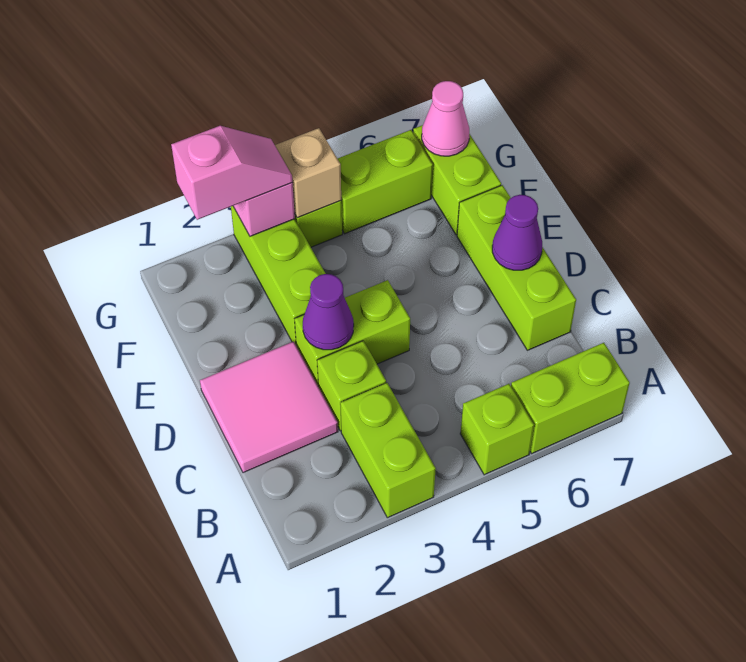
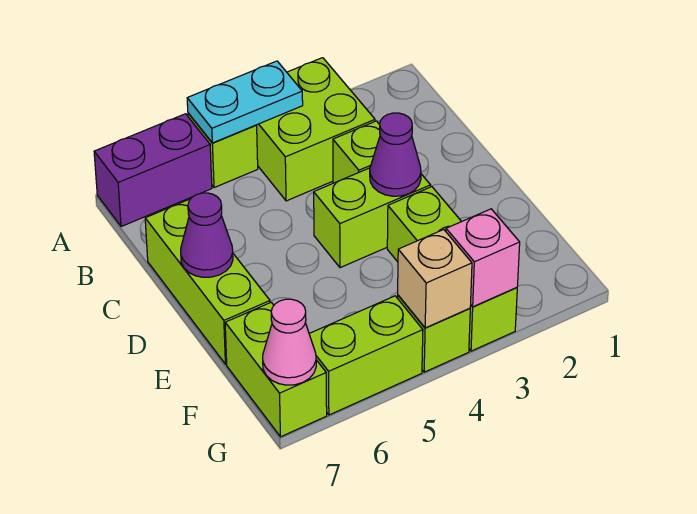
lime 1x2 brick [340,383,436,518] -> lime 2x2 brick [257,58,375,201]
none -> cyan 1x2 plate [187,61,303,143]
lime 1x2 brick [511,343,630,453] -> purple 1x2 brick [94,114,212,227]
pink 2x2 tile [200,341,338,473] -> none
pink 1x2 slope [171,126,292,220] -> none

